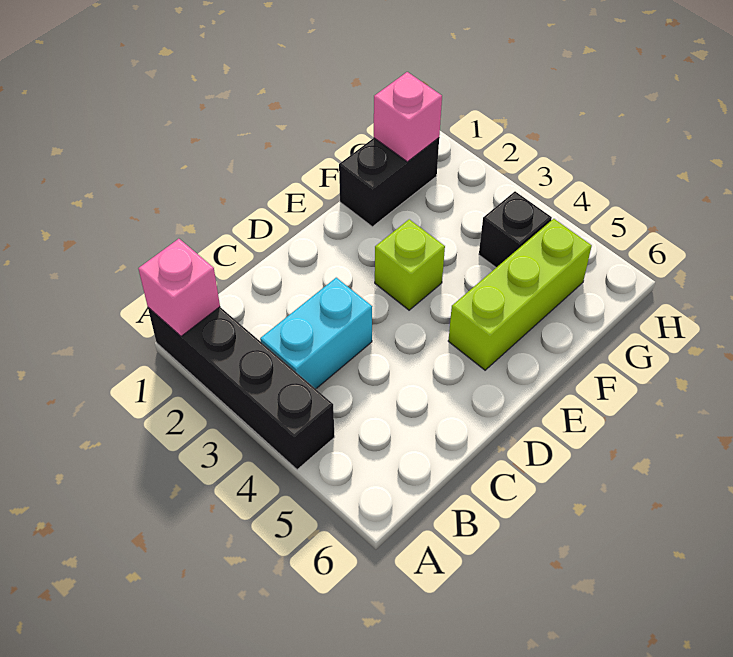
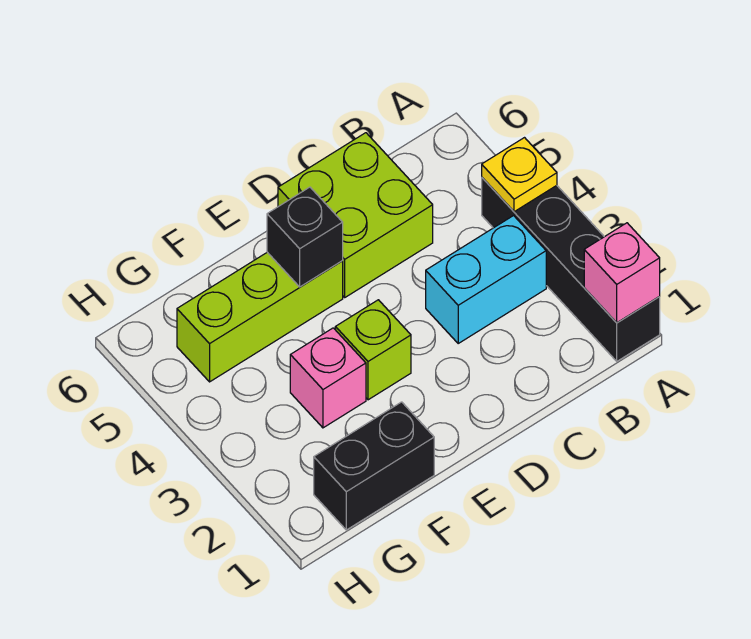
none -> yellow 1x1 plate [482,138,557,212]
none -> lime 2x2 brick [278,133,433,297]
pink 1x1 brick [374,72,442,162] -> pink 1x1 brick moved to [290,328,366,428]
black 1x1 brick [479,191,552,267] -> black 1x1 brick moved to [267,187,343,287]

